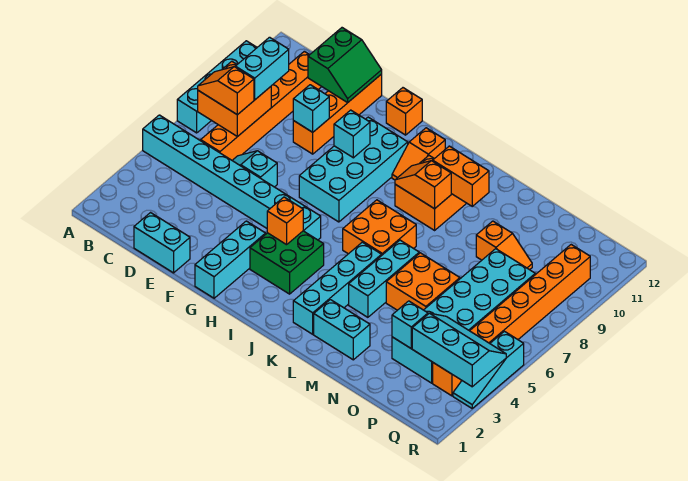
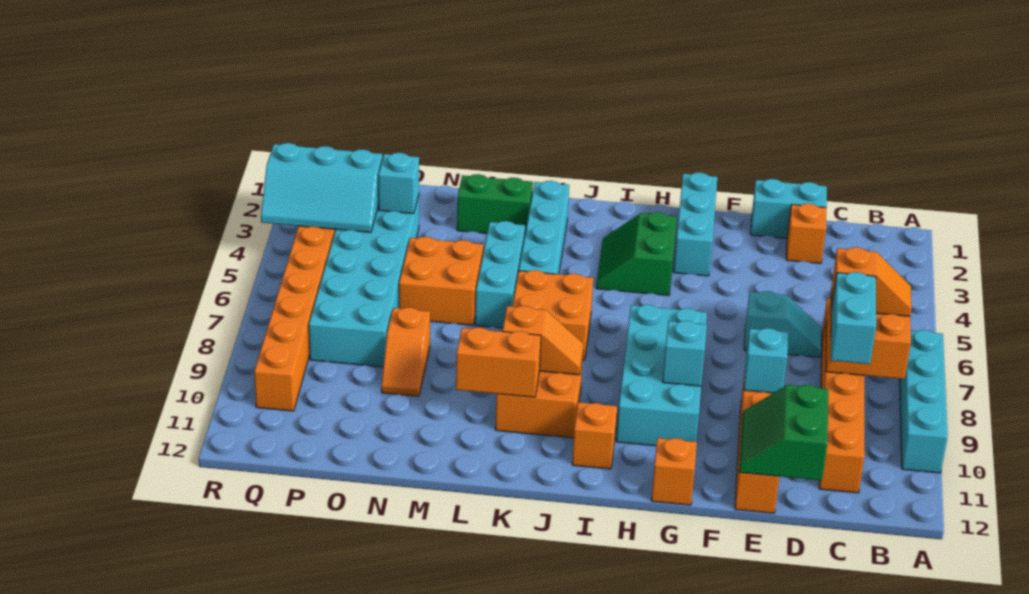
cyan 1x8 brick [143,115,321,240] -> none
green 2x2 brick [250,231,324,294] -> green 2x2 slope [596,212,677,295]
orange 1x1 brick [267,197,303,245] -> orange 1x1 brick moved to [786,204,826,263]
cyan 1x2 brick [314,300,370,360] -> green 1x2 brick [457,174,533,233]
orange 1x2 slope [476,221,532,270] -> orange 1x2 slope turned to [381,307,430,396]
cyan 1x3 slope [453,331,524,408] -> none

